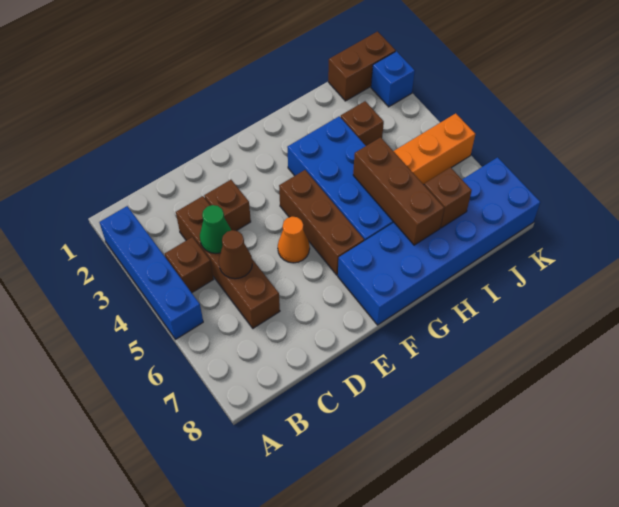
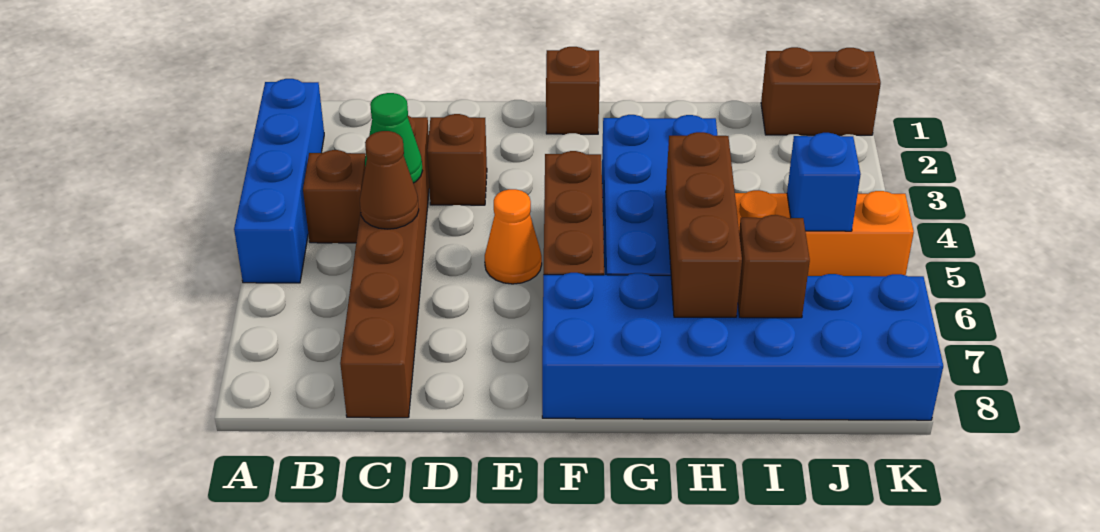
brown 1x4 brick [176,196,280,328] -> brown 1x6 brick [340,116,429,418]
brown 1x1 brick [341,101,384,146] -> brown 1x1 brick moved to [546,47,600,134]
blue 1x1 brick [371,51,415,107] -> blue 1x1 brick moved to [787,133,861,231]

